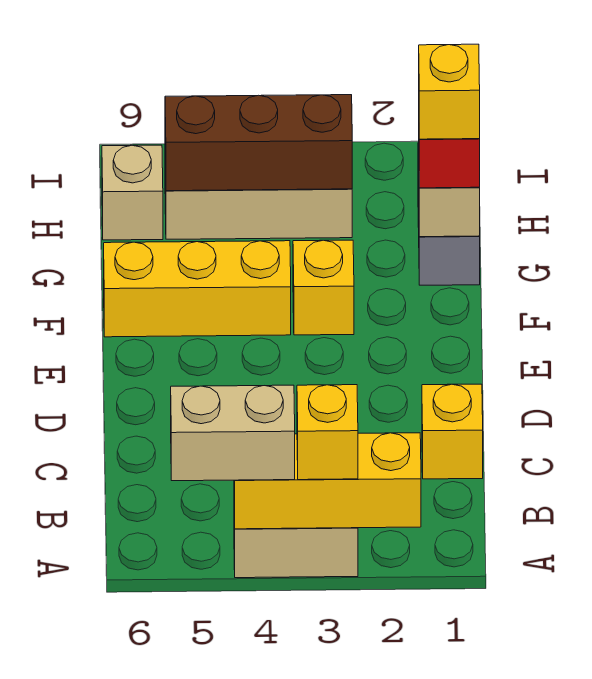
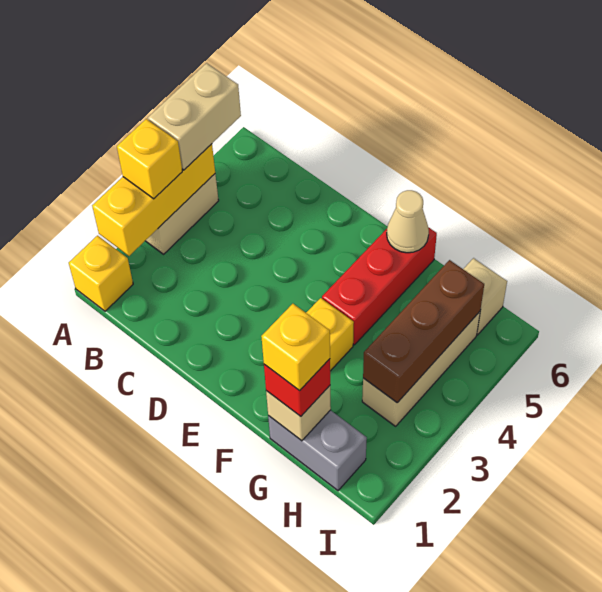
yellow 1x1 brick [422,384,483,479] -> yellow 1x1 brick moved to [69,236,133,311]
yellow 1x3 brick [104,241,291,337] -> red 1x3 brick [322,227,437,345]
none -> tan 1x1 cone [387,190,429,253]

